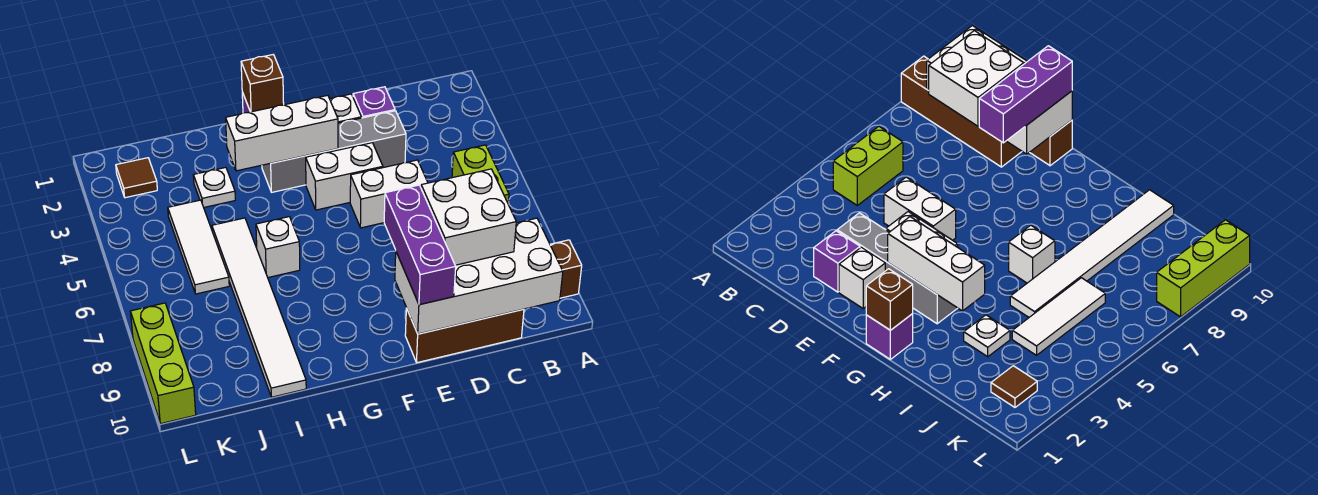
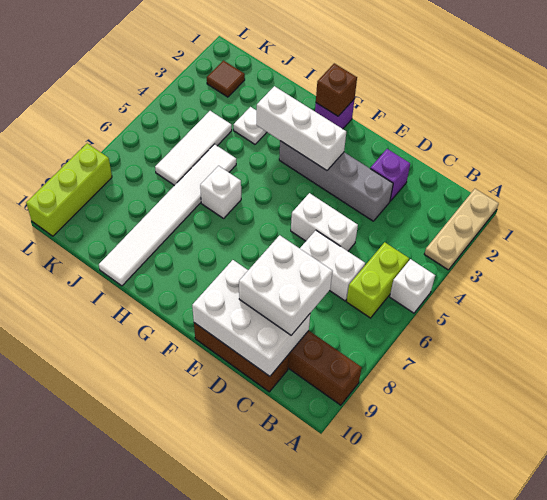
none -> tan 1x3 plate [424,189,499,270]
white 2x4 brick [395,218,563,334] -> white 2x3 brick [192,260,310,376]
white 1x1 brick [330,94,361,123] -> white 1x1 brick moved to [390,259,435,313]
white 1x2 brick [306,143,383,210] -> white 1x2 brick moved to [300,230,365,301]
purple 1x3 brick [384,185,456,305] -> none

